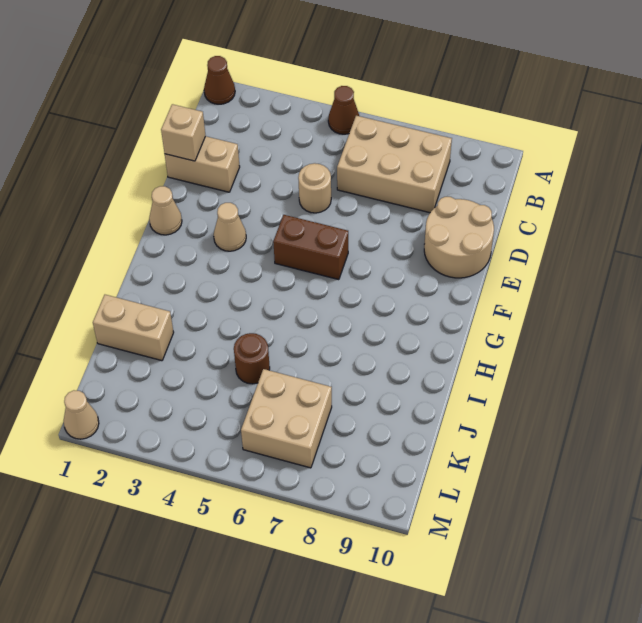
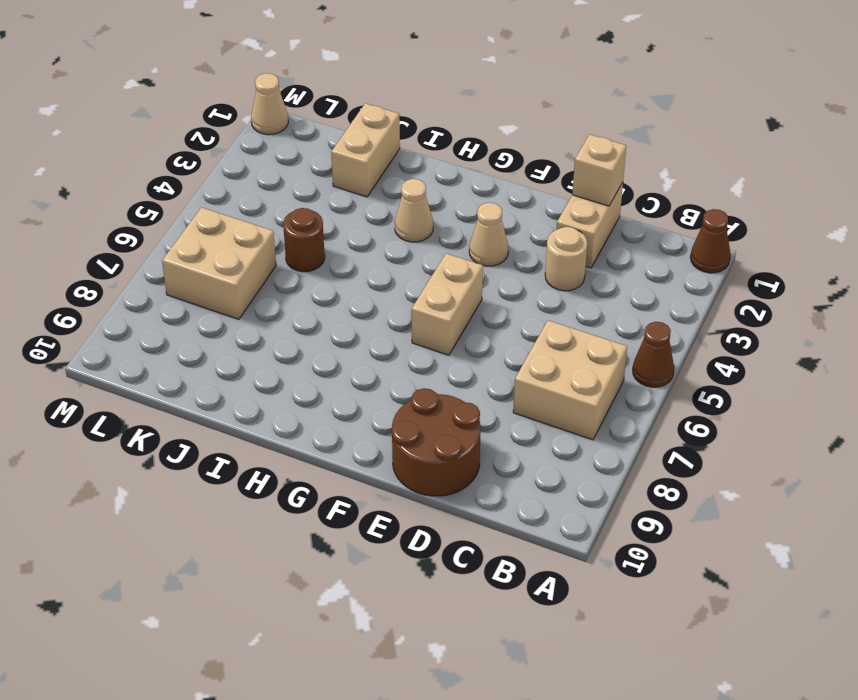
tan 2x3 brick [337,116,452,213] -> tan 2x2 brick [513,320,627,440]
tan 1x1 round brick [298,163,331,213] -> tan 1x1 round brick moved to [545,227,587,291]
tan 2x2 round brick [424,197,494,278] -> brown 2x2 round brick [392,388,481,496]
tan 1x1 cone [149,186,182,235] -> tan 1x1 cone moved to [395,179,433,242]
brown 1x2 brick [273,215,348,280] -> tan 1x2 brick [412,254,483,355]

